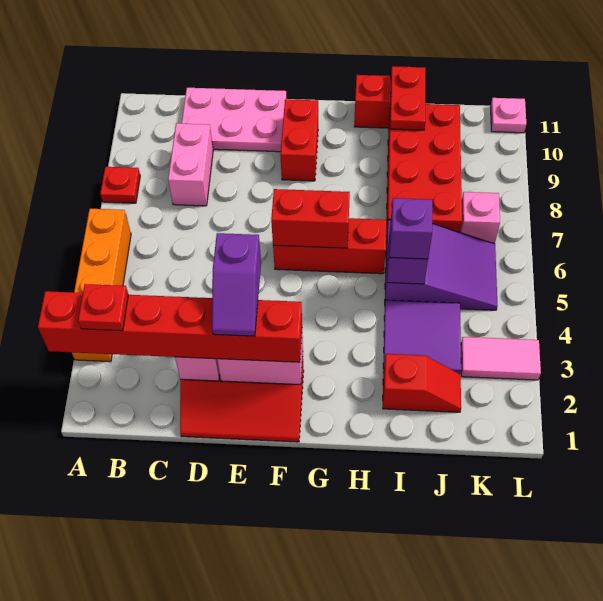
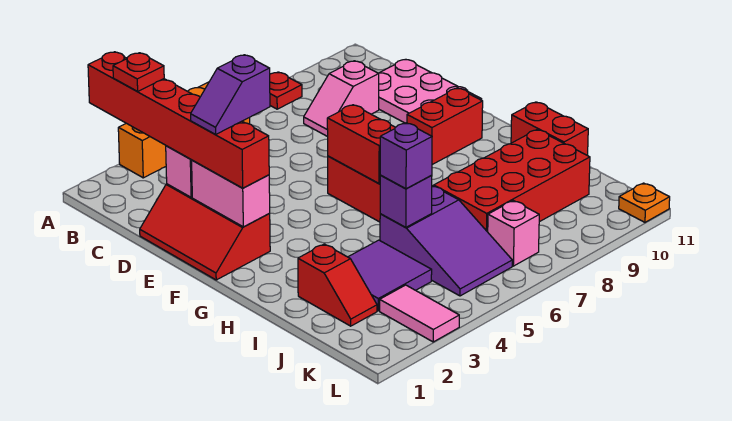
pink 1x2 brick [168,123,213,206] -> pink 1x2 slope [304,61,379,137]
red 1x2 plate [390,66,425,130] -> none
pink 1x1 plate [491,98,526,133] -> orange 1x1 plate [619,183,670,222]

